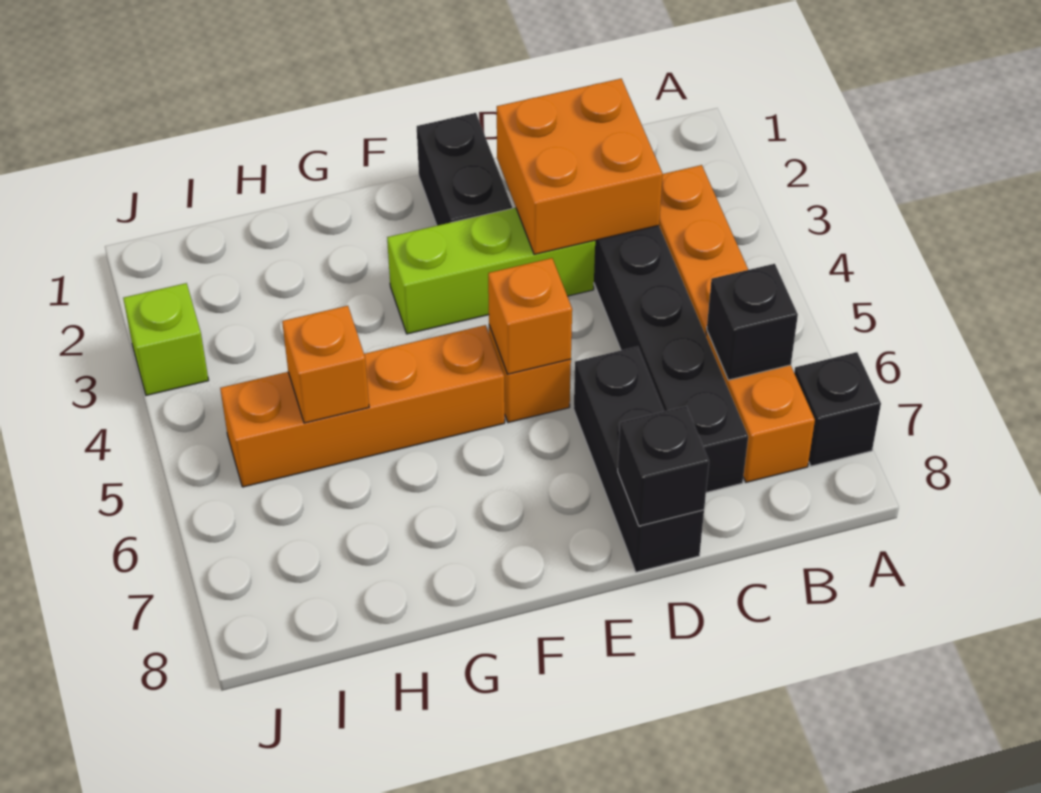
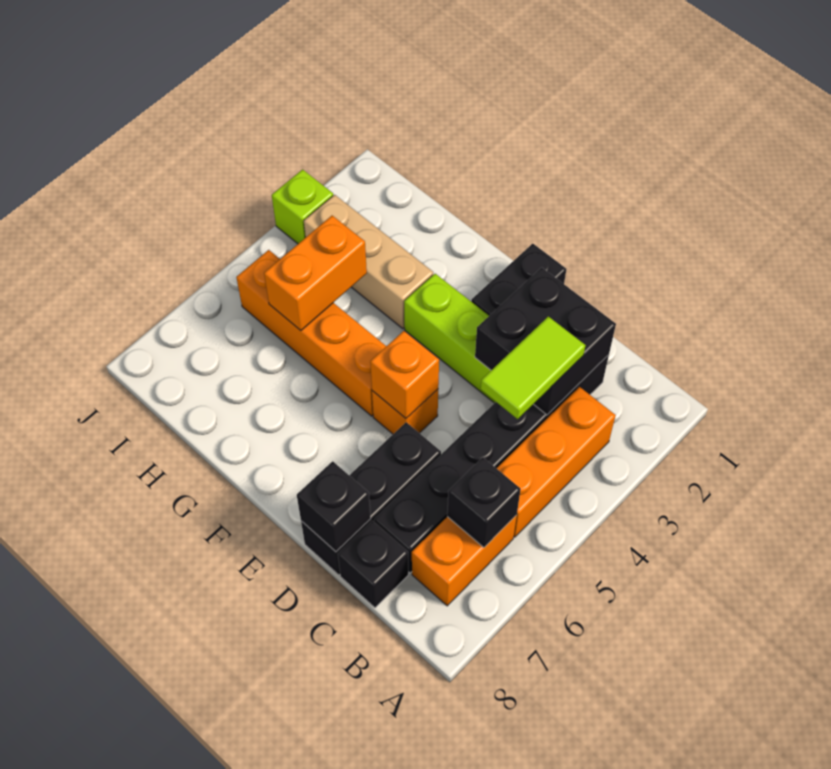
black 1x1 brick [794,352,881,466] -> black 1x1 brick moved to [338,521,408,608]
orange 2x2 brick [497,79,663,254] -> black 2x2 brick [475,267,616,415]
none -> lime 1x2 tile [481,316,585,419]
none -> tan 1x3 brick [304,195,433,329]
orange 1x1 brick [282,306,369,423] -> orange 1x2 brick [264,216,367,330]

